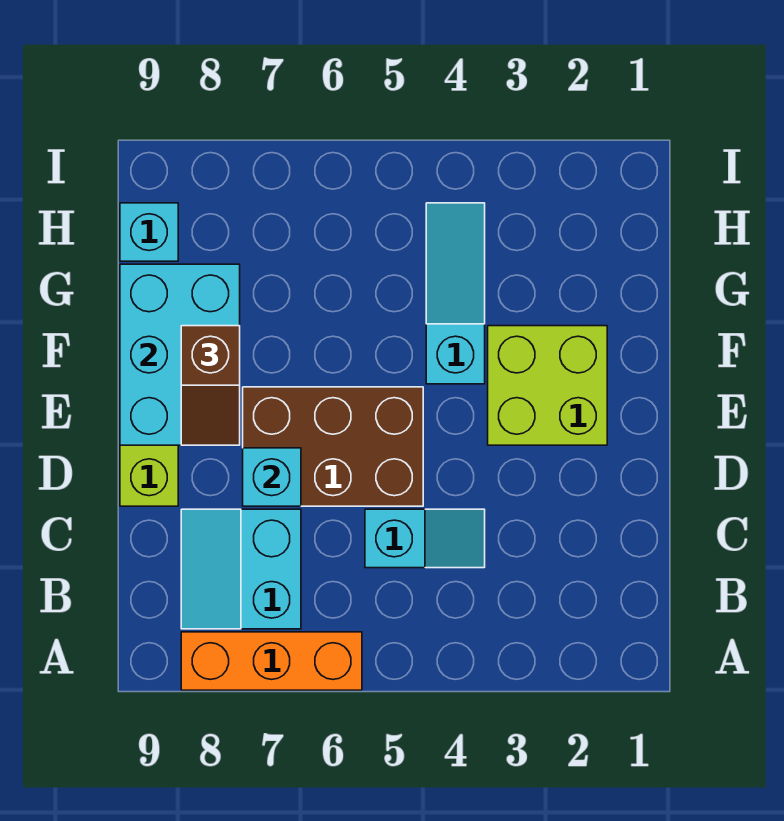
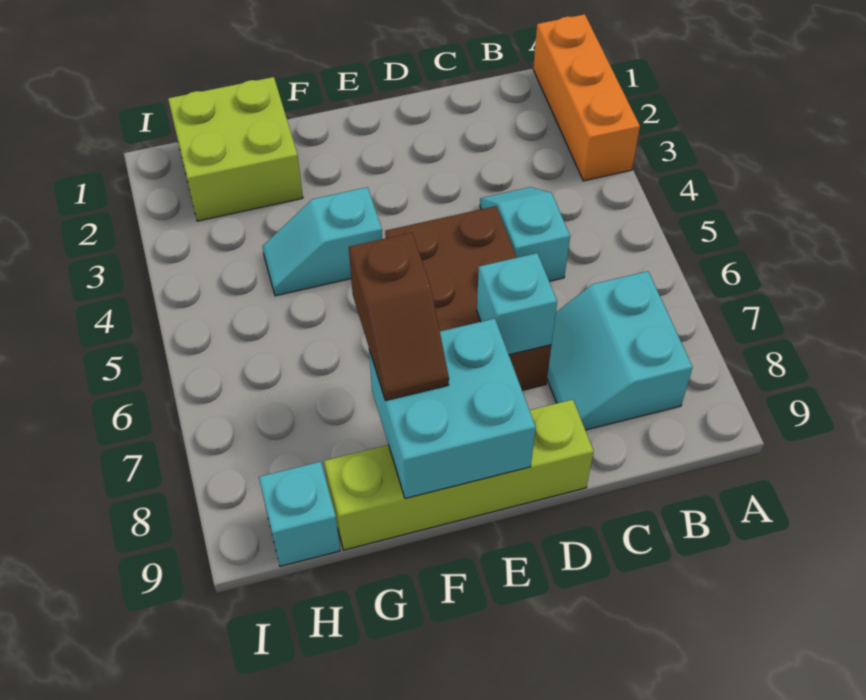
orange 1x3 brick [181,632,362,690] -> orange 1x3 brick moved to [533,14,640,181]
cyan 2x2 slope [181,509,301,629] -> cyan 2x2 slope turned to [547,271,693,430]
lime 2x2 brick [488,326,607,445] -> lime 2x2 brick moved to [168,77,303,221]
cyan 2x3 brick [120,264,240,445] -> cyan 2x2 brick [369,319,536,498]
brown 1x2 slope [181,326,240,445] -> brown 1x2 slope turned to [349,233,449,401]
cyan 1x3 slope [426,203,485,384] -> cyan 1x2 slope [262,187,382,296]

